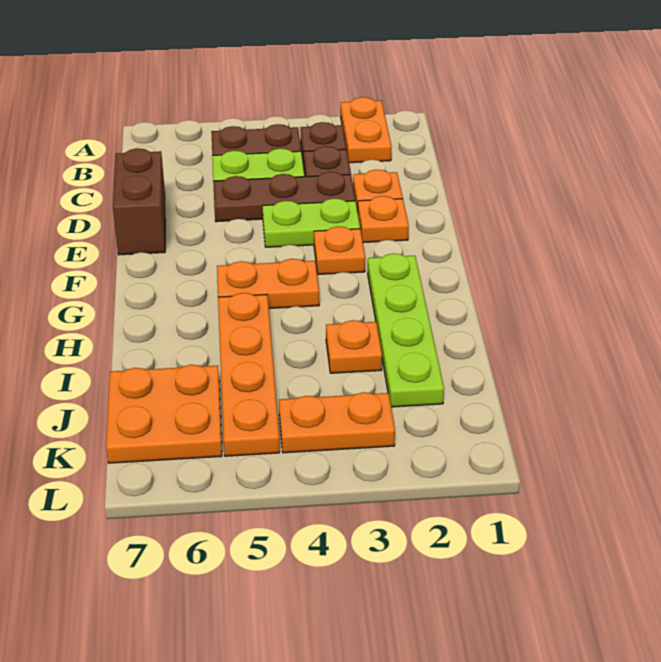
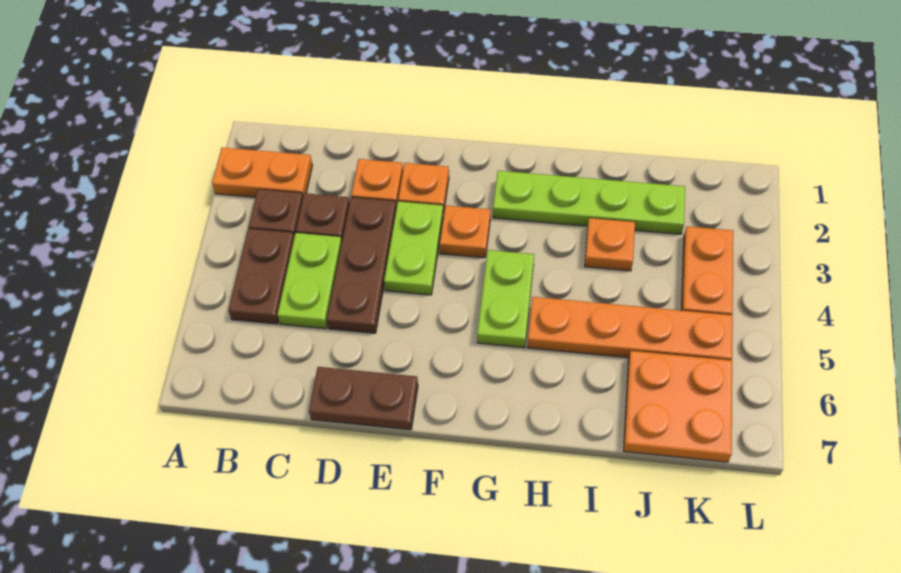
brown 1x2 brick [113,148,165,255] -> brown 1x2 plate [309,367,418,430]
orange 1x2 plate [217,259,319,308] -> lime 1x2 plate [477,250,534,348]

